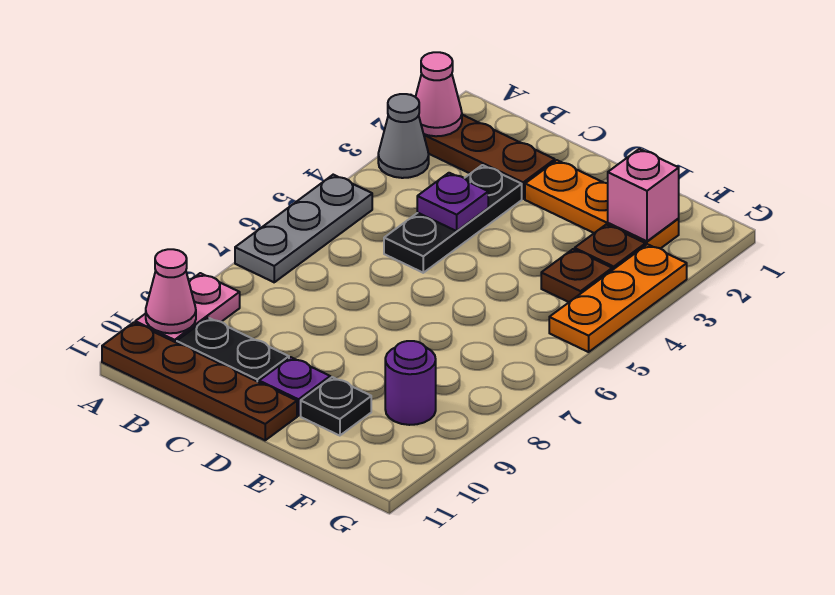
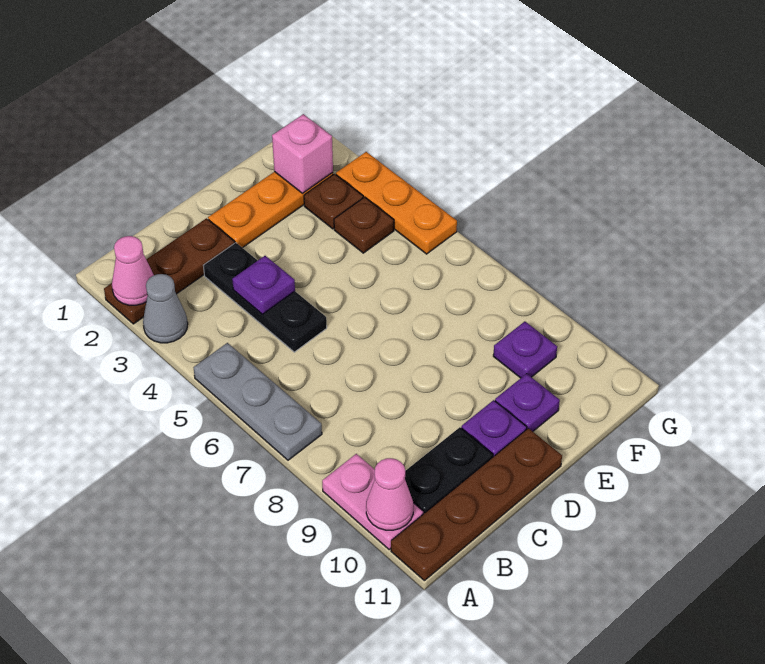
black 1x1 plate [301,377,371,436] -> purple 1x1 plate [495,374,560,431]
purple 1x1 round brick [385,341,436,425] -> purple 1x1 plate [493,322,557,378]

